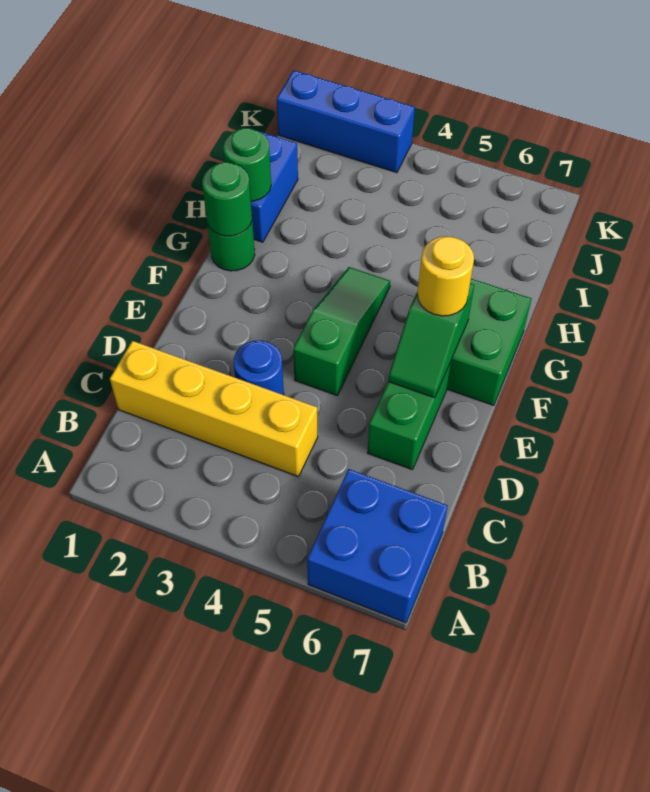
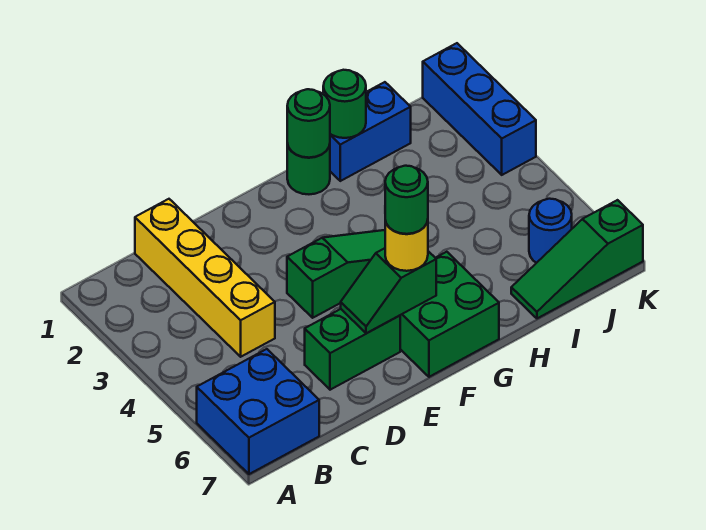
blue 1x1 round brick [234,340,284,395] -> blue 1x1 round brick moved to [529,199,572,263]
none -> green 1x1 round brick [385,166,428,234]
none -> green 1x3 slope [511,200,643,318]

